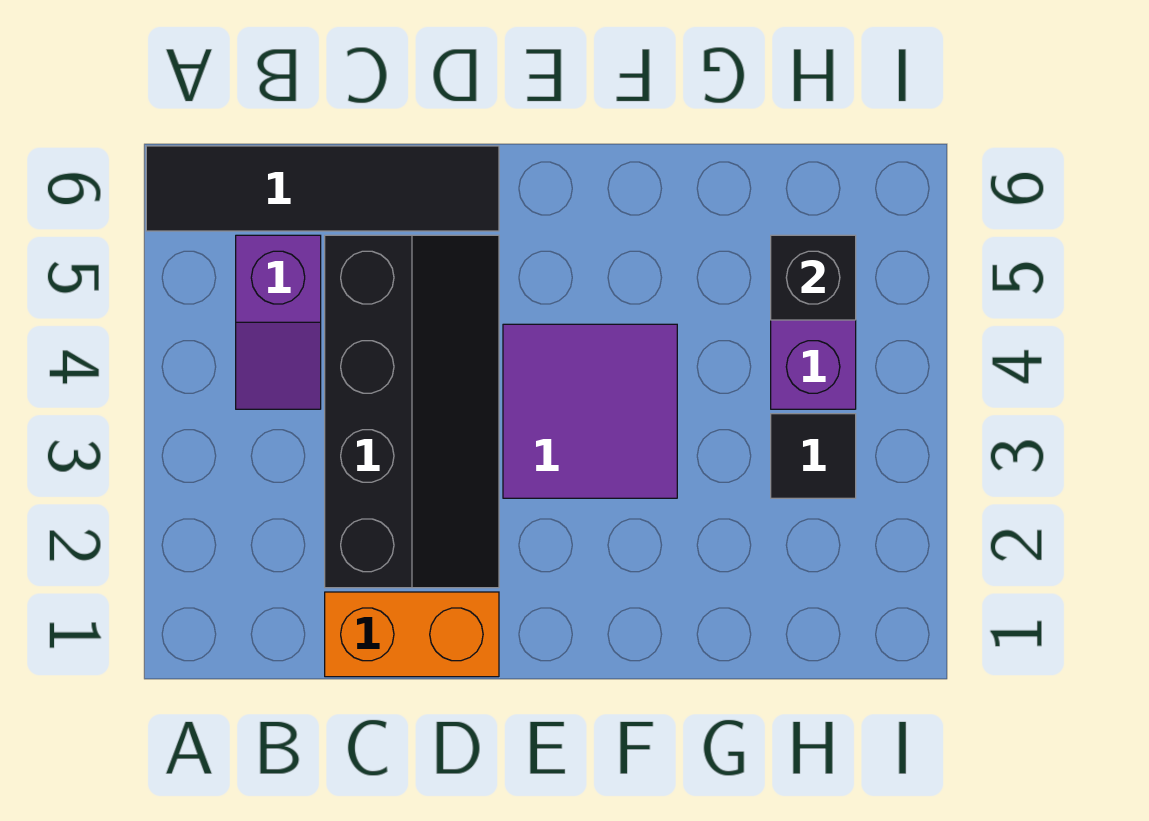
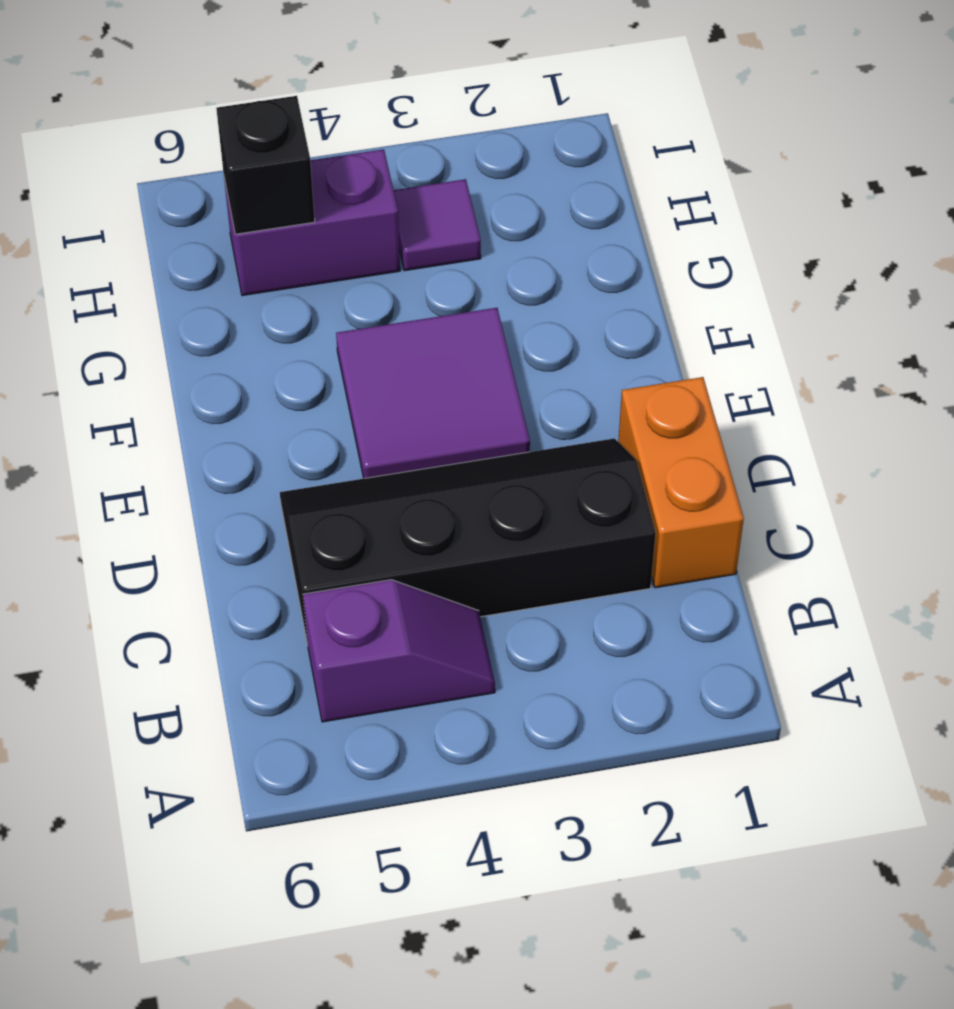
black 1x4 tile [146,146,499,231] -> none
black 1x1 tile [771,414,856,498] -> purple 1x1 tile [394,179,481,271]

